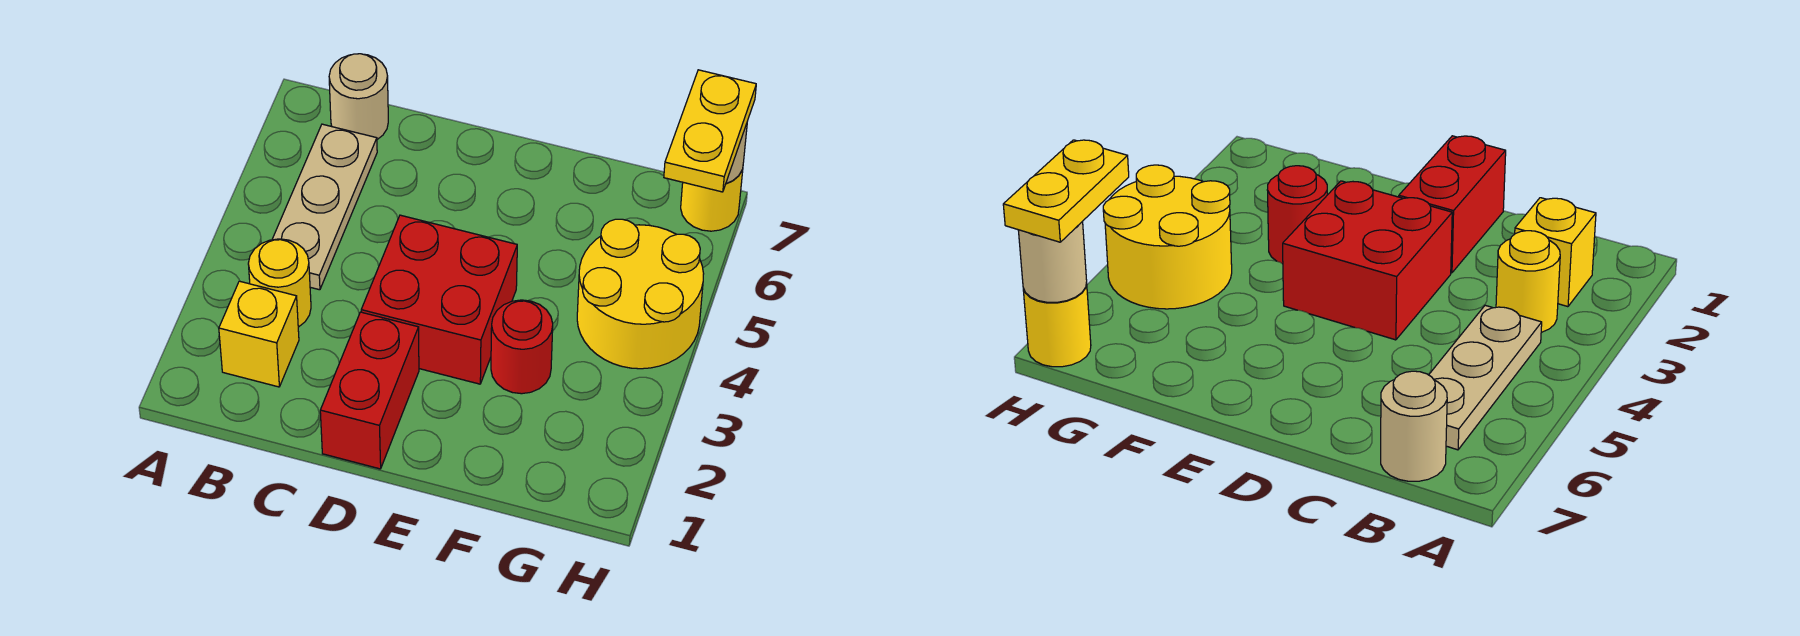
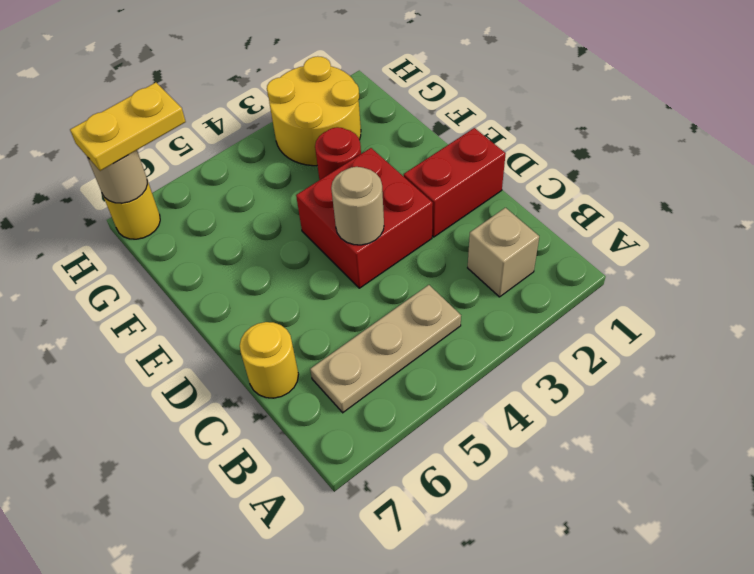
yellow 1x1 brick [219,281,299,387] -> tan 1x1 brick [468,208,539,297]
yellow 1x1 round brick [248,239,311,327] -> yellow 1x1 round brick moved to [240,322,299,398]
tan 1x1 round brick [329,54,388,139] -> tan 1x1 round brick moved to [331,167,384,245]
yellow 2x2 round brick [577,219,704,369] -> yellow 2x2 round brick moved to [267,56,361,166]

